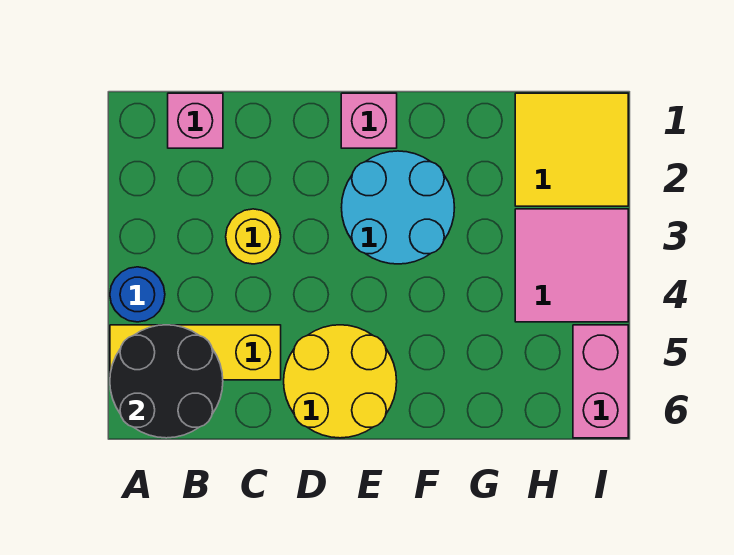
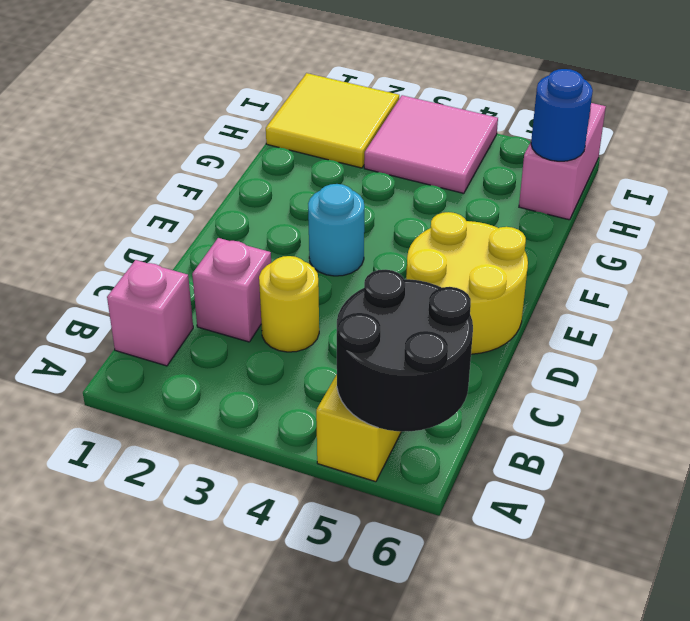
blue 1x1 round brick [110,267,165,322] -> blue 1x1 round brick moved to [531,69,593,161]
pink 1x1 brick [341,93,397,148] -> pink 1x1 brick moved to [192,238,271,342]
cyan 2x2 round brick [342,151,455,264] -> cyan 1x1 round brick [308,184,364,276]
pink 1x2 brick [573,325,628,438] -> pink 1x2 brick turned to [519,103,606,220]

